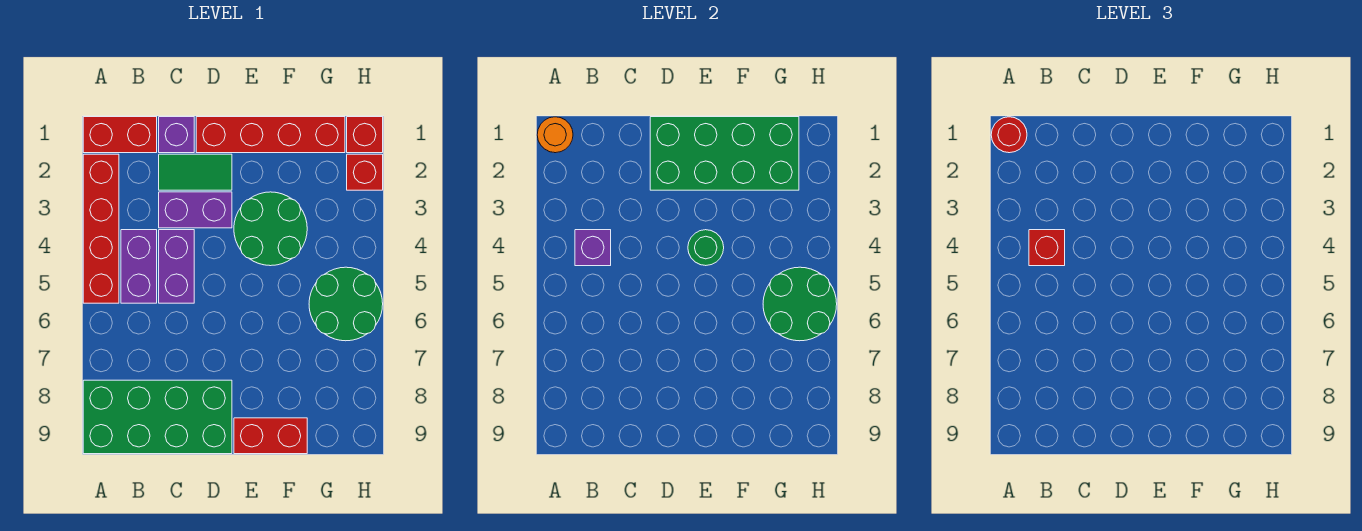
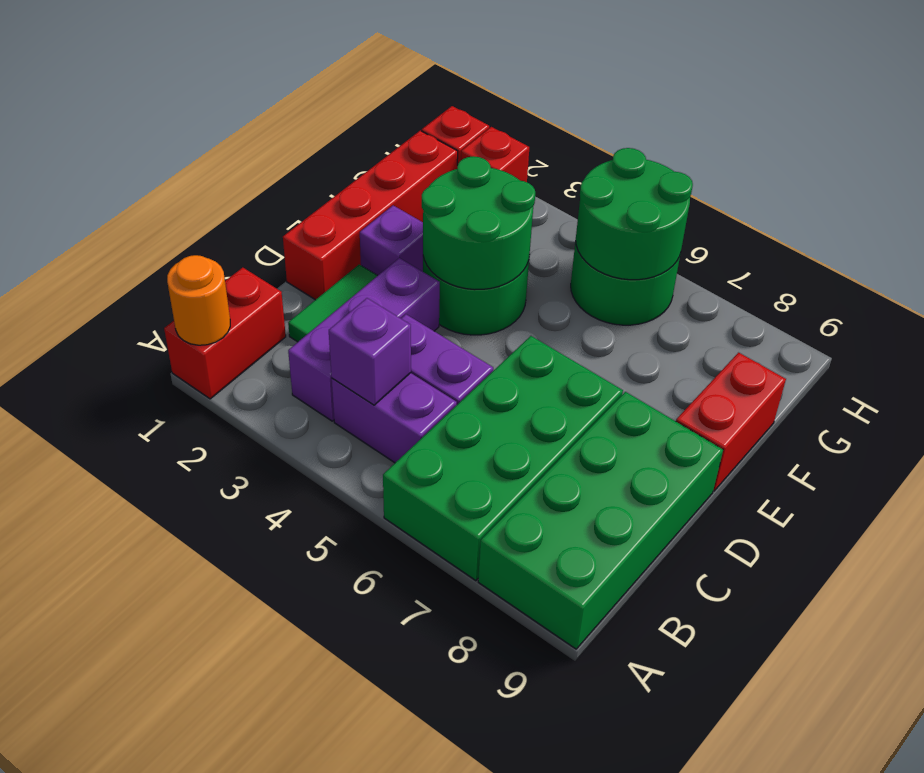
red 1x1 round brick [991,117,1027,153] -> none
red 1x4 brick [83,154,119,303] -> none
red 1x1 brick [1029,230,1065,266] -> none
purple 1x1 brick [159,117,194,153] -> purple 1x1 brick moved to [360,205,423,275]
purple 1x2 brick [159,192,232,228] -> purple 1x3 brick [288,258,440,421]
green 2x4 brick [650,117,799,190] -> green 2x4 brick moved to [383,336,623,581]
green 1x1 round brick [688,230,724,266] -> green 2x2 round brick [422,156,535,290]

